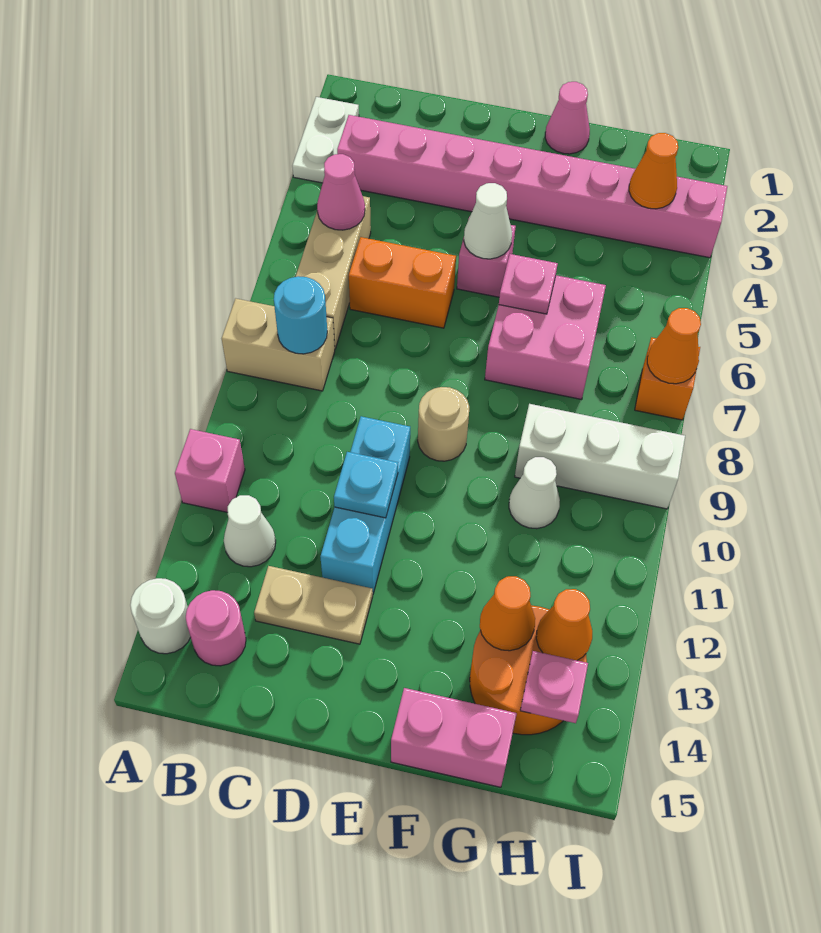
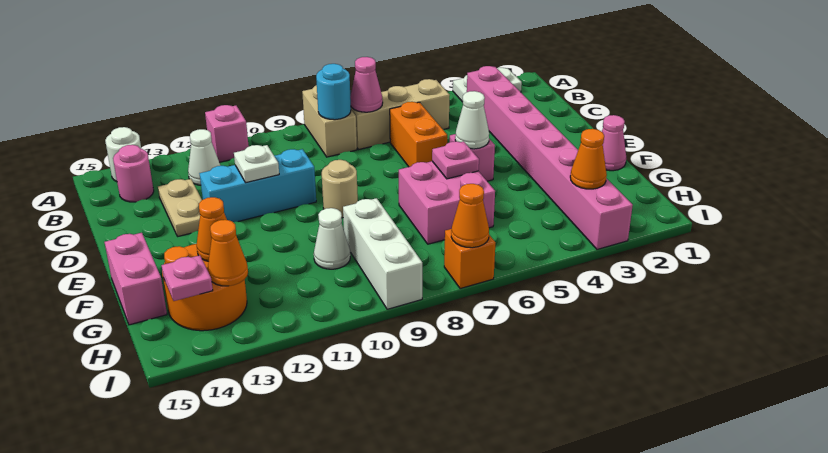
pink 1x1 cone [317,154,365,230] -> pink 1x1 cone moved to [350,57,383,112]
cyan 1x1 plate [334,452,398,518] -> white 1x1 plate [234,145,279,183]

